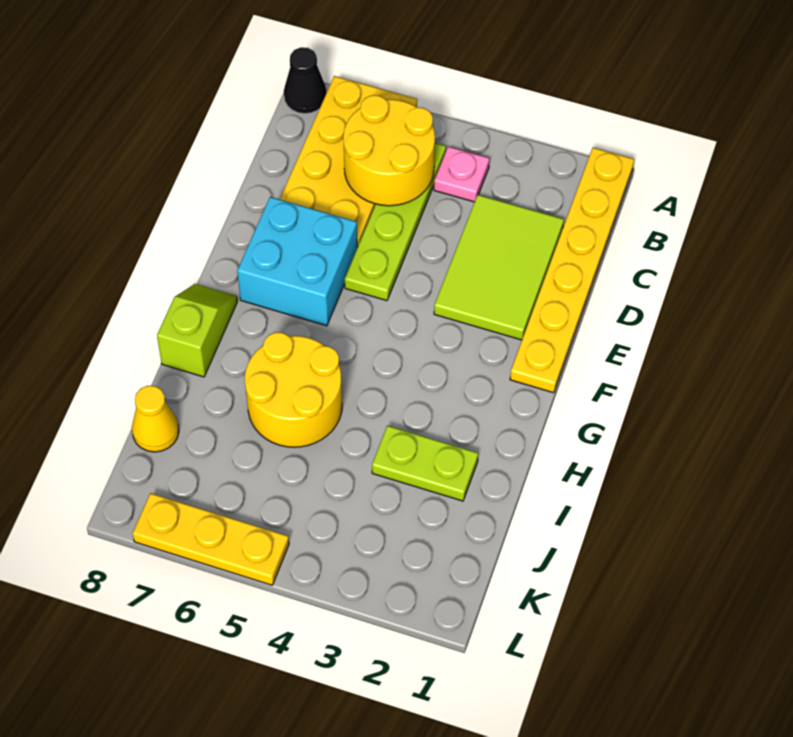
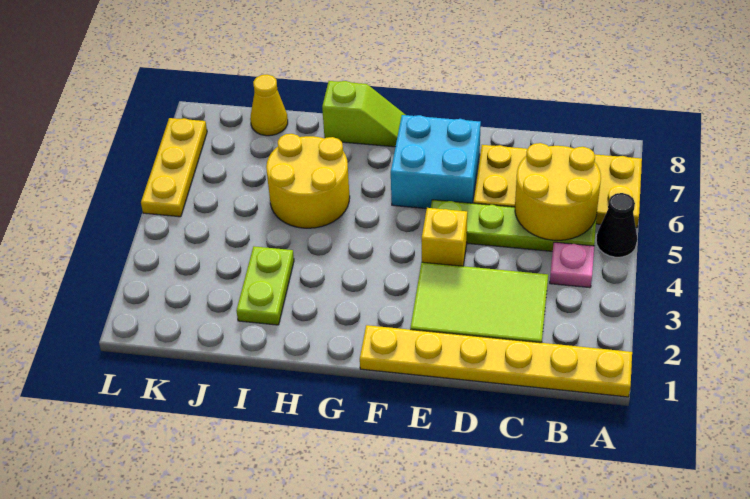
black 1x1 cone [284,47,326,114] -> black 1x1 cone moved to [596,193,637,257]
none -> yellow 1x1 brick [422,208,467,266]

